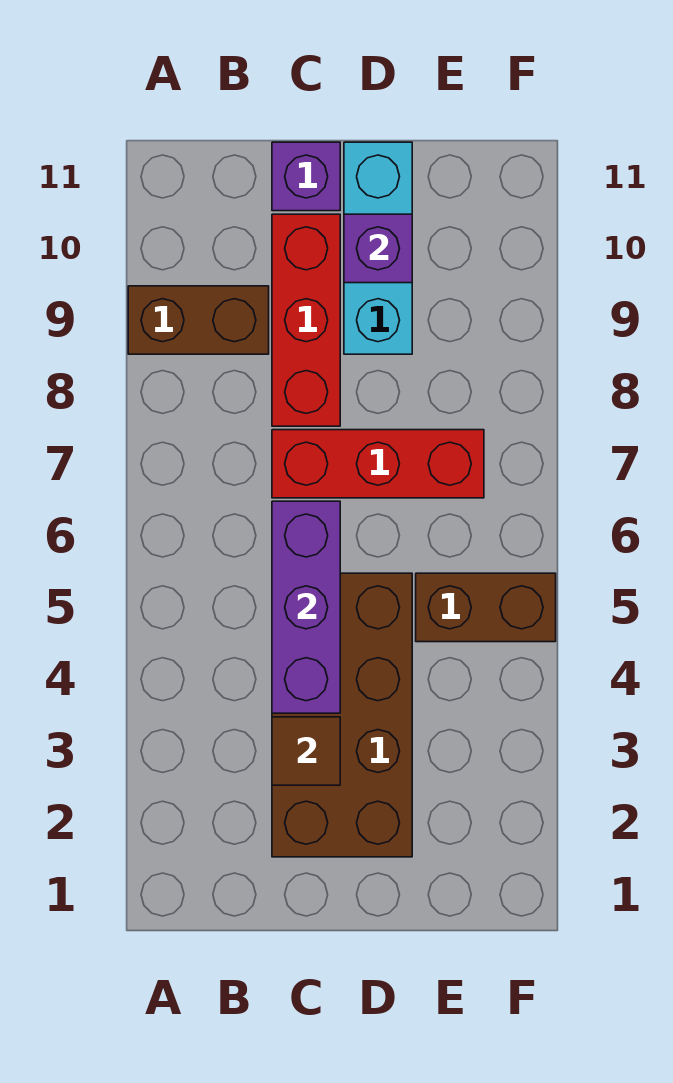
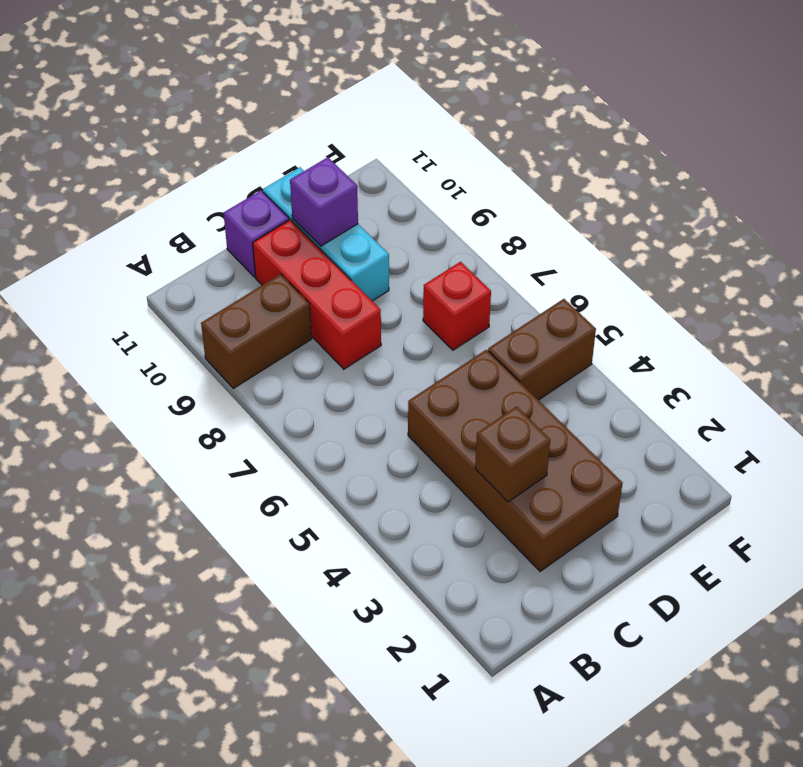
brown 1x1 tile [272,717,340,785] -> brown 1x1 brick [475,406,550,502]
purple 1x3 brick [272,501,340,713] -> none
red 1x3 brick [272,430,484,498] -> red 1x1 brick [423,262,491,350]

